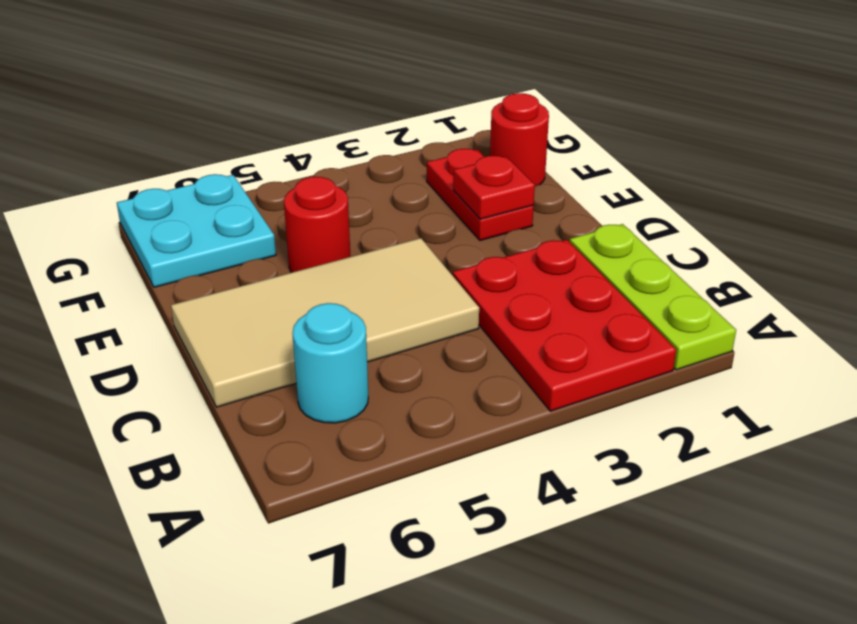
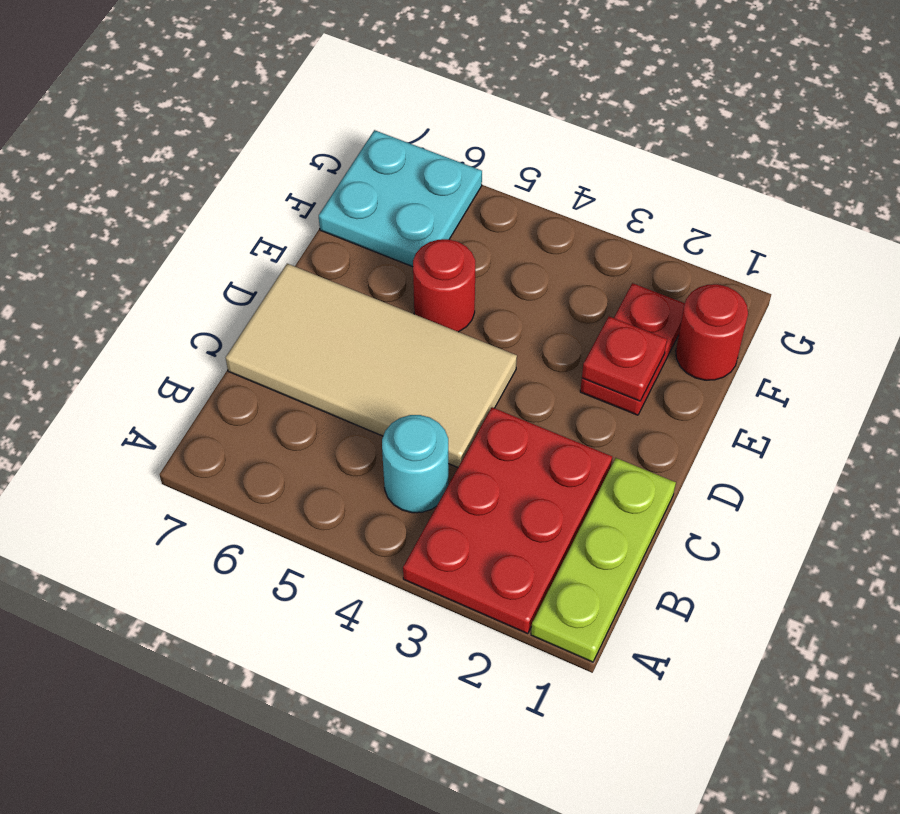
cyan 1x1 round brick [292,303,368,423] -> cyan 1x1 round brick moved to [382,415,449,513]

